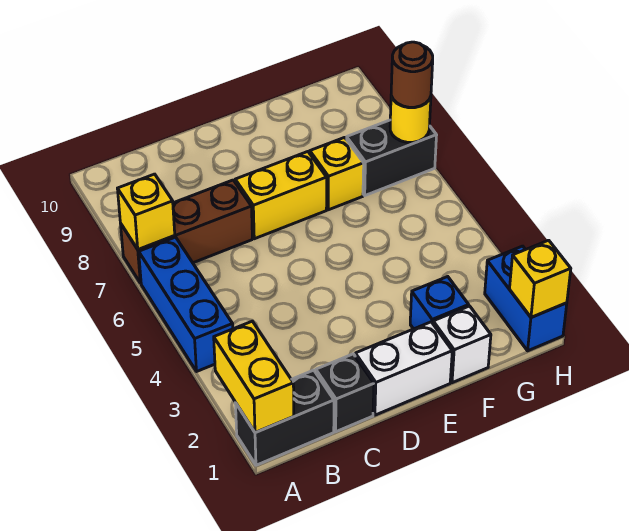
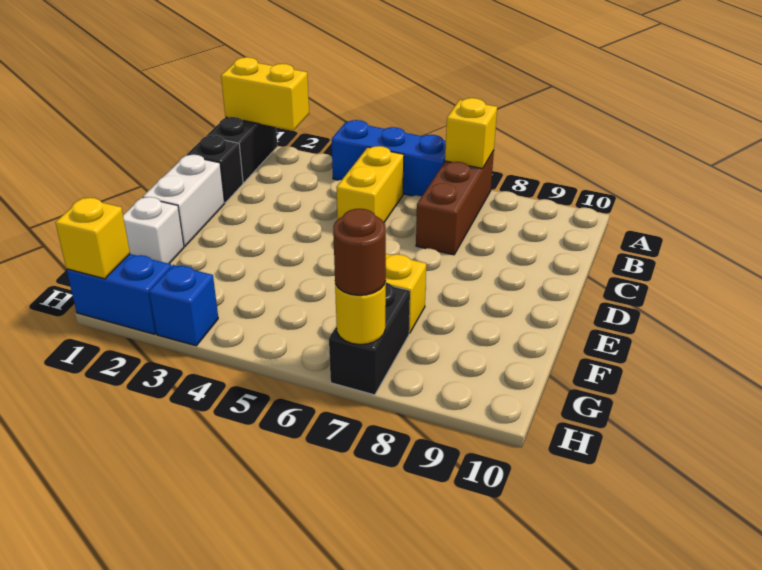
yellow 1x2 brick [235,152,327,239] -> yellow 1x2 brick moved to [336,146,404,222]
blue 1x1 brick [410,277,469,329] -> blue 1x1 brick moved to [149,265,218,346]

